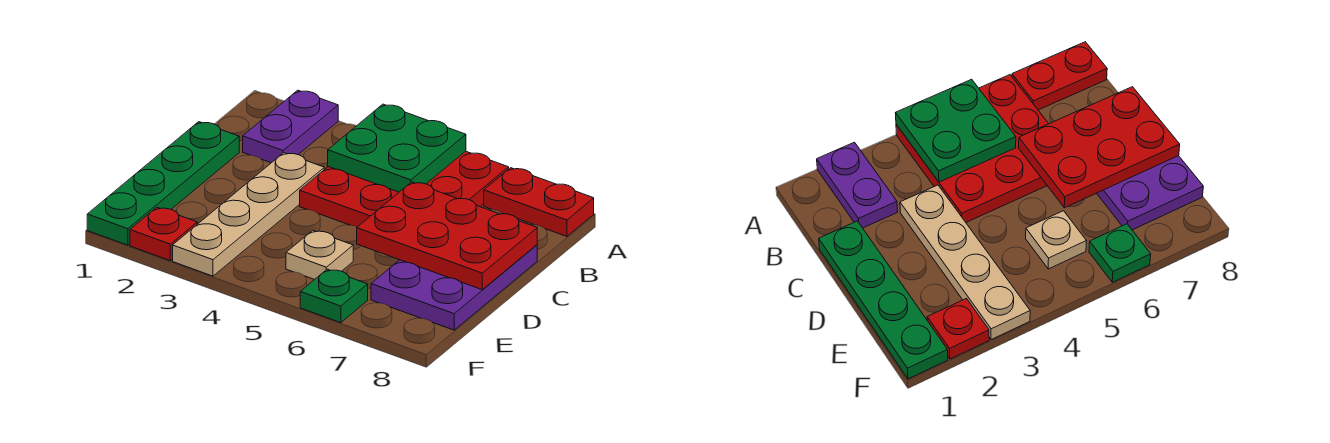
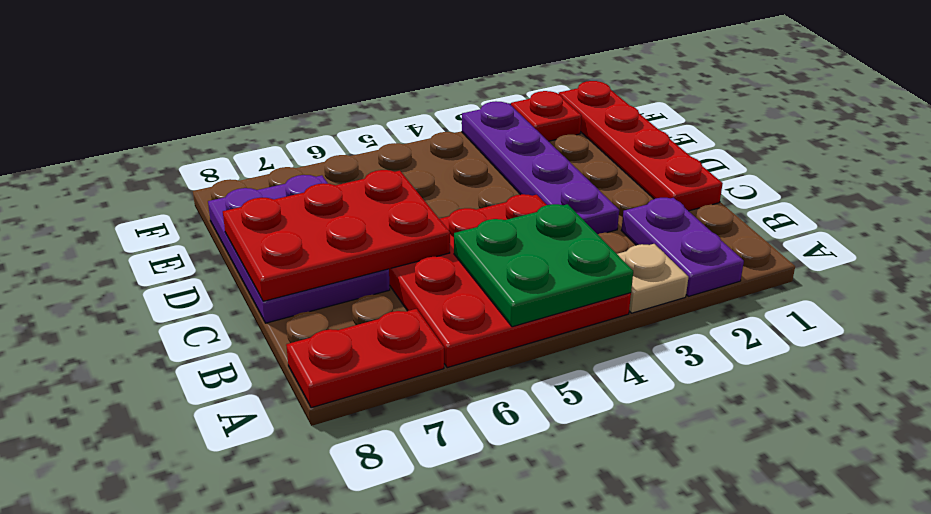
green 1x4 plate [87,122,239,245] -> red 1x4 plate [559,81,723,211]
tan 1x4 plate [173,153,324,276] -> purple 1x4 plate [462,101,619,234]
tan 1x1 plate [286,230,353,280] -> tan 1x1 plate moved to [617,244,688,313]
green 1x1 plate [300,269,368,323] -> none

